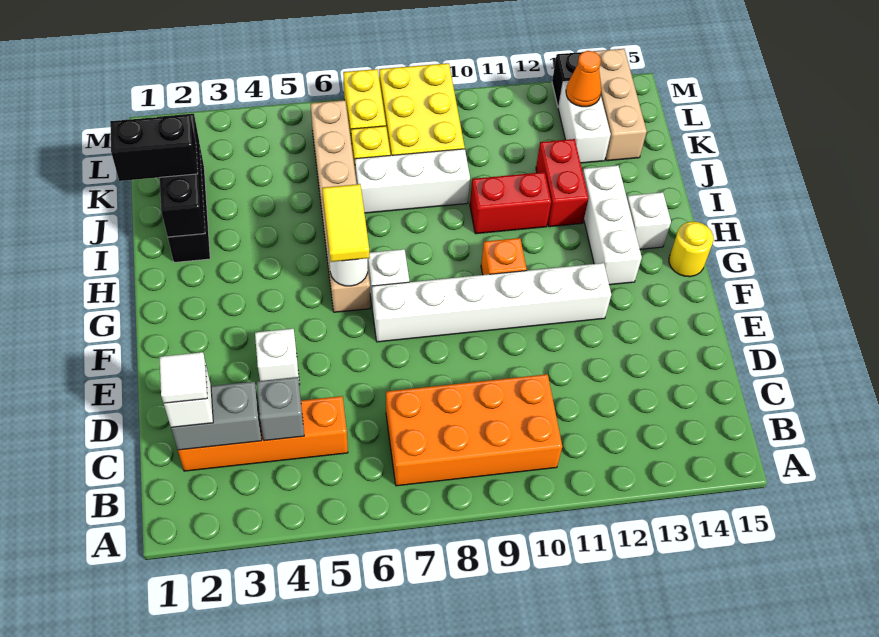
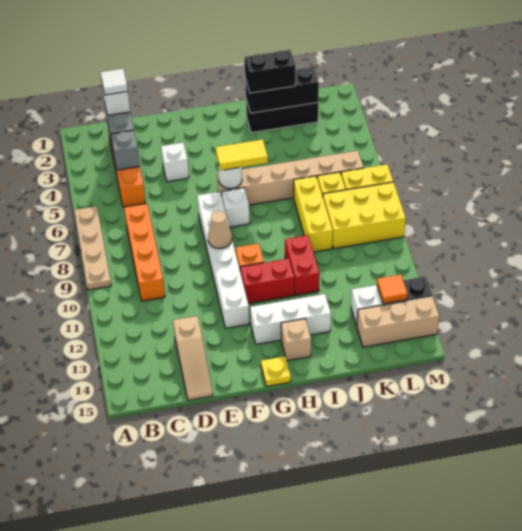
none -> tan 1x4 plate [74,206,111,290]
orange 2x4 brick [386,374,562,486] -> orange 1x4 brick [124,204,165,301]
none -> tan 1x3 slope [173,316,213,400]
none -> tan 1x1 cone [208,211,232,249]
yellow 1x1 round brick [669,222,714,277] -> yellow 1x1 plate [261,356,291,387]
white 1x1 brick [627,192,671,249] -> tan 1x1 brick [281,319,311,361]
red 1x2 brick [536,139,589,227] -> red 1x2 brick moved to [240,259,294,304]
black 1x2 brick [110,114,198,181] -> black 1x2 brick turned to [245,50,295,93]
white 1x3 brick [355,149,470,213] -> yellow 1x3 brick [294,176,333,252]
orange 1x1 cone [566,51,601,107] -> orange 1x1 tile [377,275,408,304]

